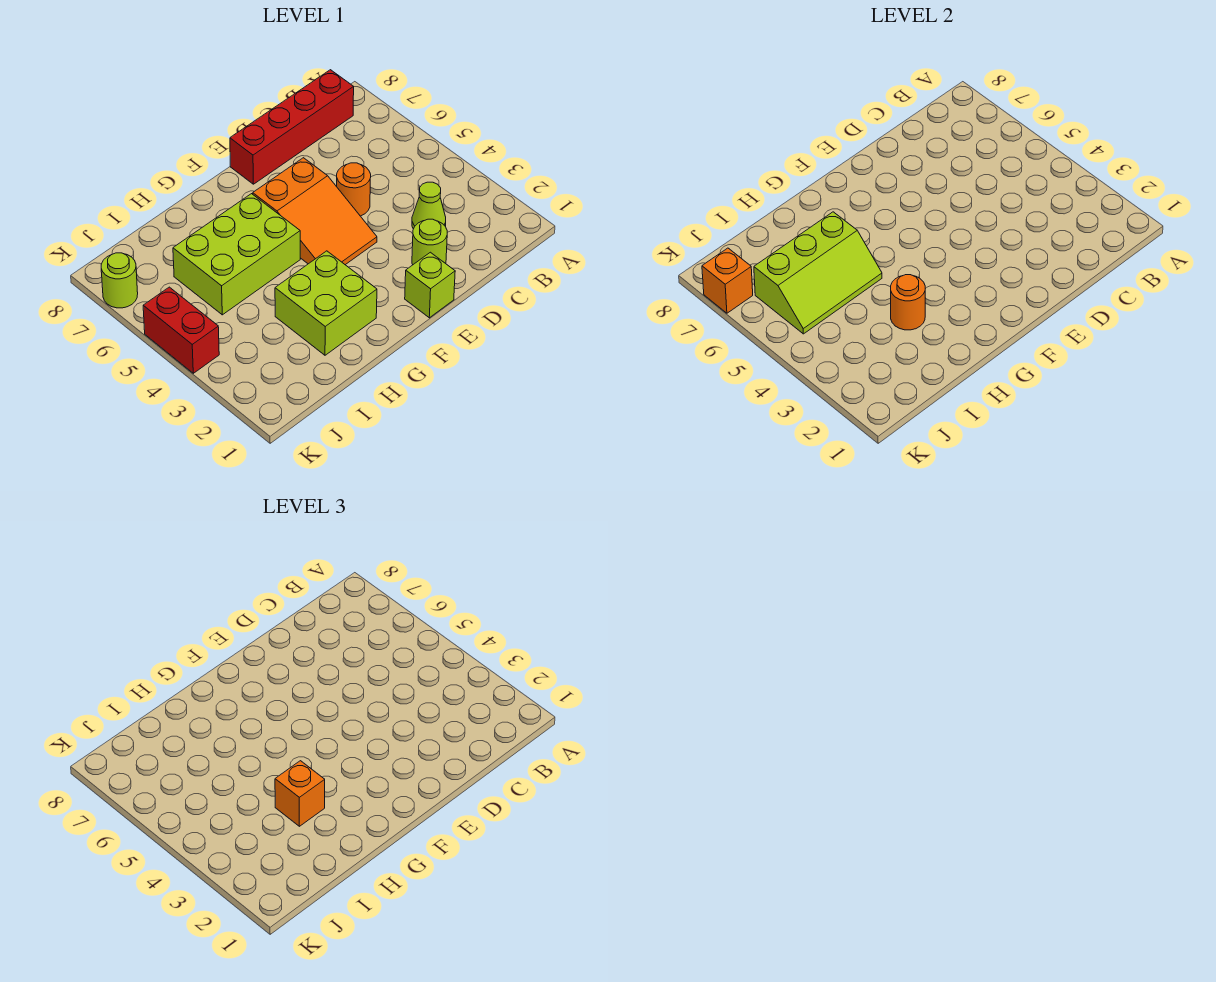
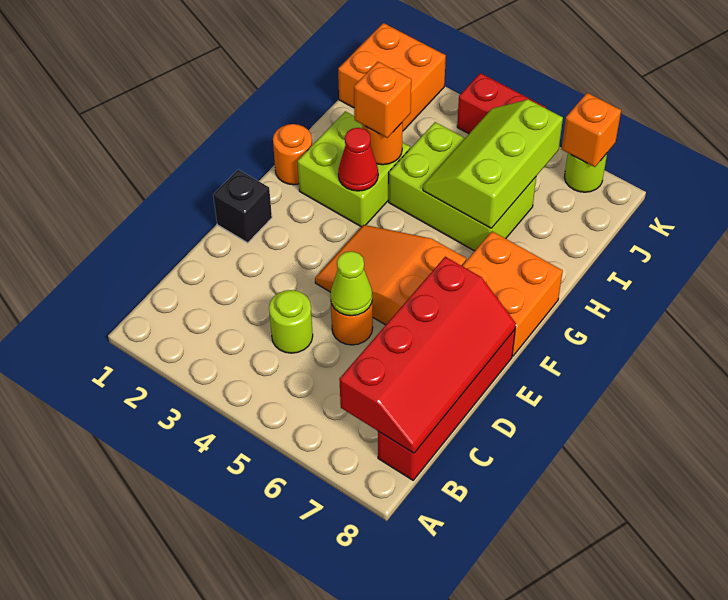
none -> red 2x4 slope [339,257,516,453]
lime 1x1 cone [412,182,446,229] -> lime 1x1 cone moved to [330,251,372,316]
lime 1x1 round brick [412,219,447,264] -> lime 1x1 round brick moved to [269,290,313,353]
lime 1x1 brick [405,252,455,318] -> black 1x1 brick [213,170,272,243]
none -> orange 2x2 brick [462,231,563,356]
none -> orange 1x1 round brick [273,124,312,185]
none -> red 1x1 cone [338,128,378,191]
lime 2x3 brick [173,194,300,315] -> lime 2x3 brick turned to [389,122,536,251]
none -> orange 2x2 brick [338,23,446,131]

